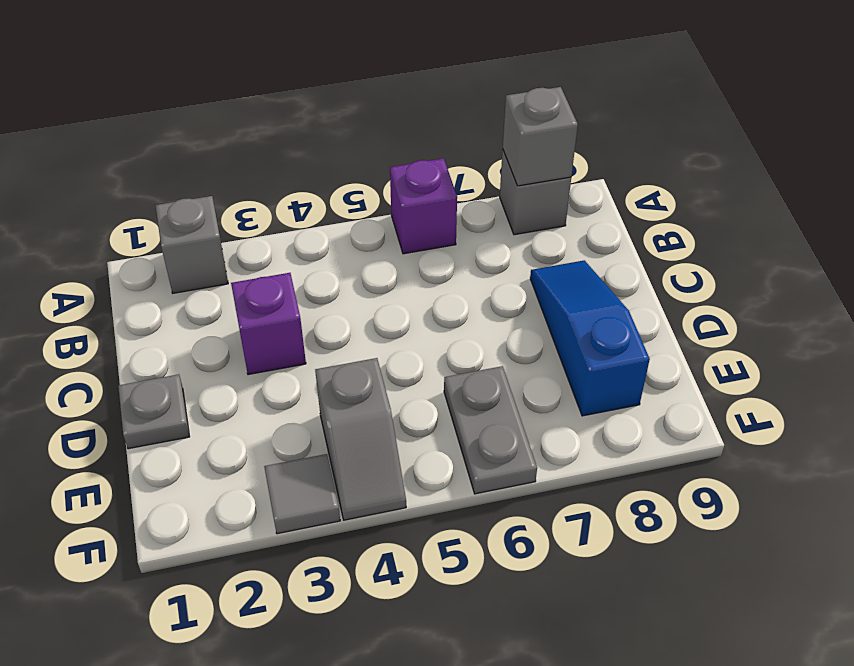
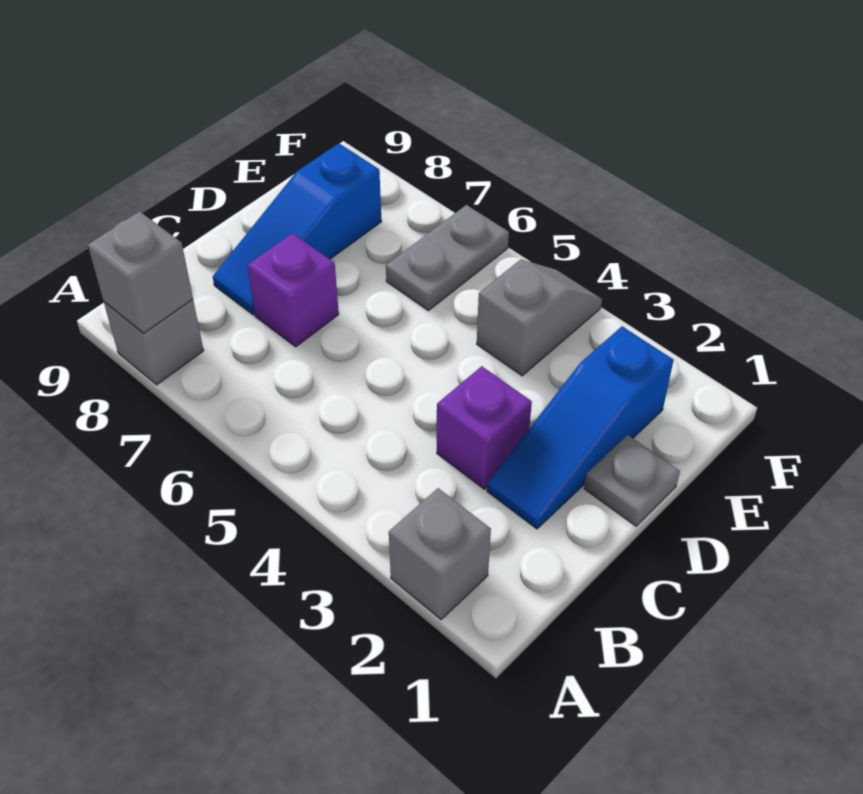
purple 1x1 brick [390,158,457,254] -> purple 1x1 brick moved to [247,233,339,347]
none -> blue 1x3 slope [487,326,674,529]
grey 1x1 tile [264,454,340,534] -> none

